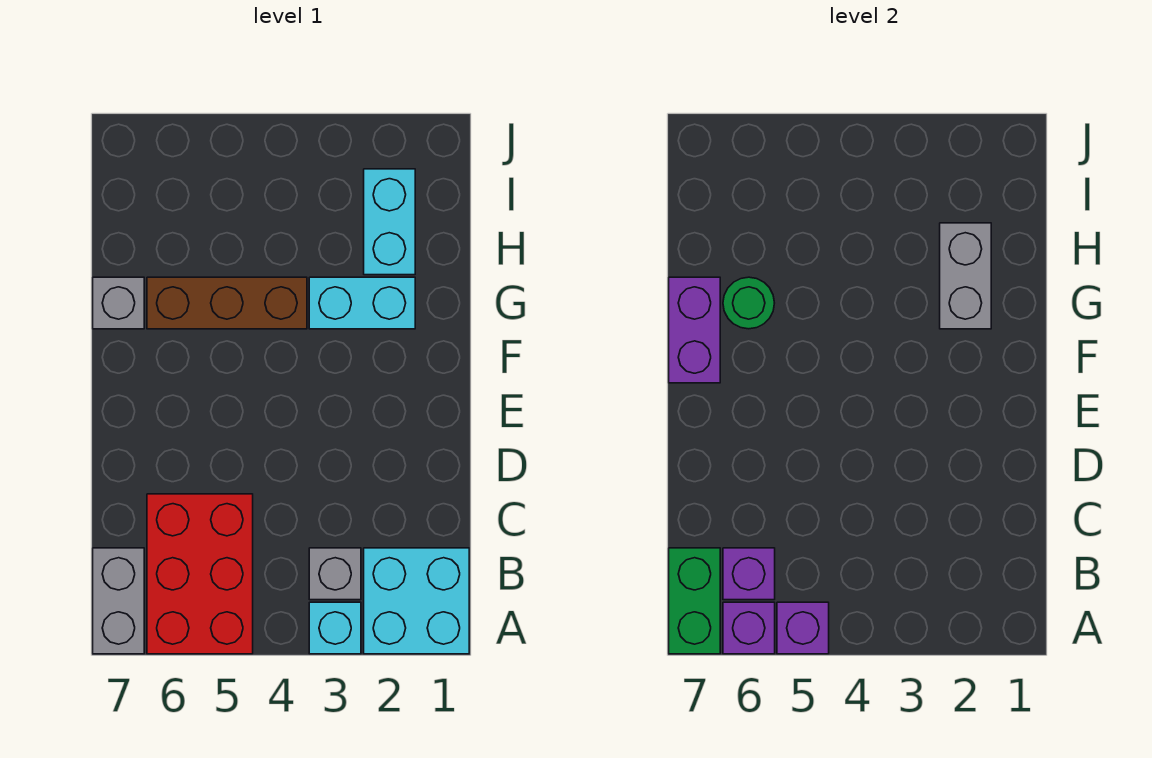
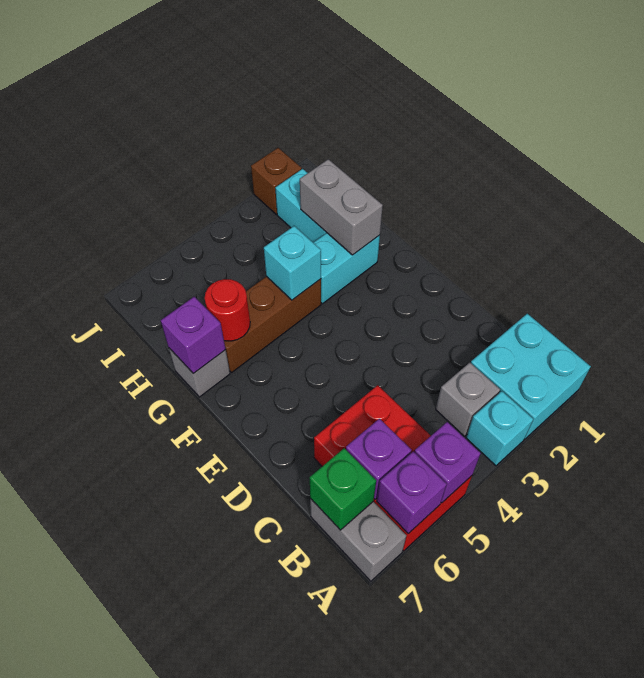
green 1x2 brick [669,548,720,654] -> green 1x1 brick [310,448,376,530]
purple 1x2 brick [669,277,720,383] -> purple 1x1 brick [161,297,226,374]
none -> cyan 1x1 brick [264,226,321,300]
green 1x1 round brick [723,277,774,329] -> red 1x1 round brick [205,279,250,341]
none -> brown 1x1 brick [251,148,302,214]

